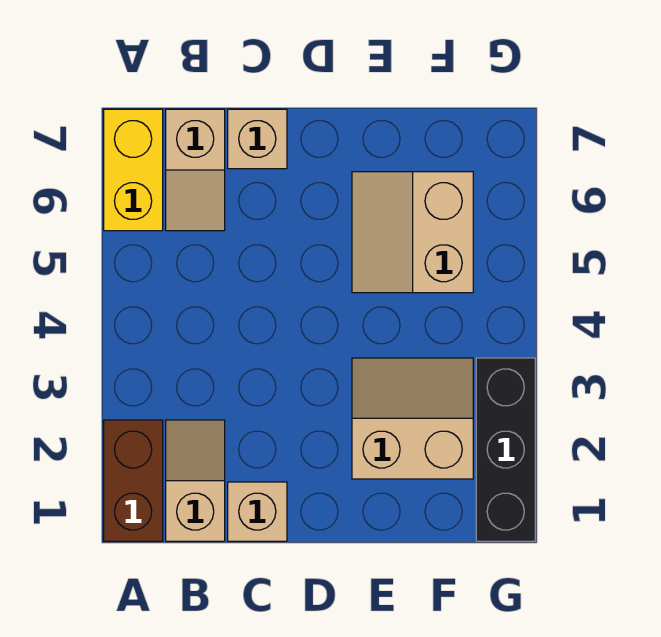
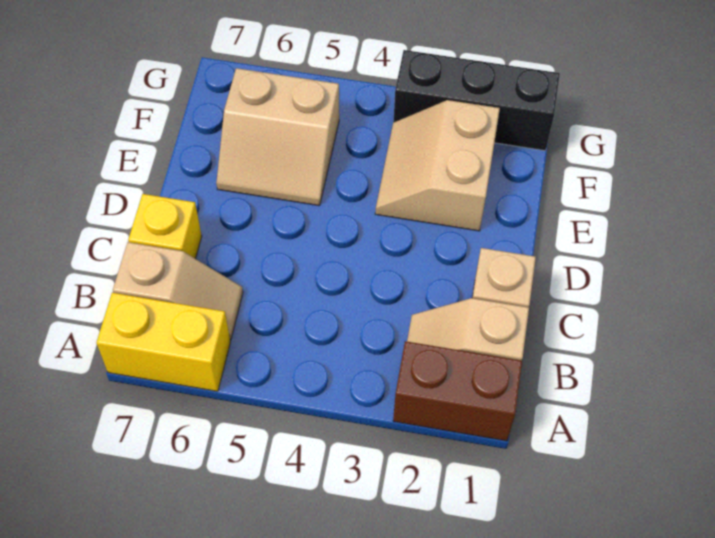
tan 1x1 brick [228,109,287,169] -> yellow 1x1 brick [128,194,202,259]

